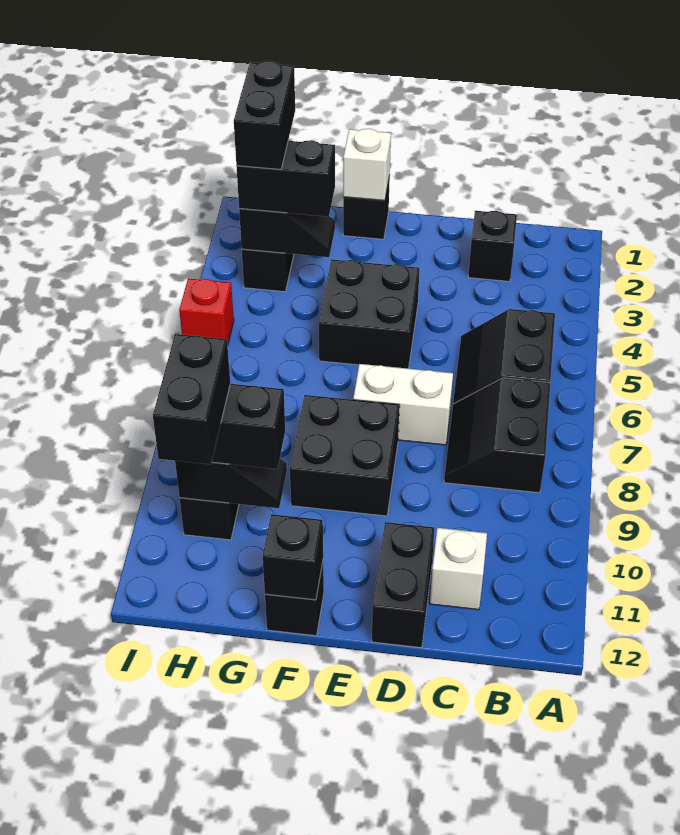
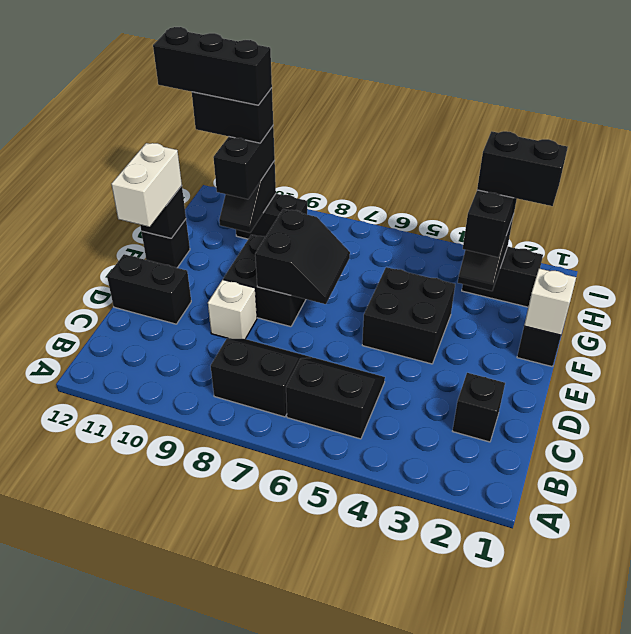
white 1x1 brick [430,528,487,610] -> white 1x1 brick moved to [208,280,257,339]
white 1x2 brick [353,364,453,445] -> white 1x2 brick moved to [111,143,182,227]
none -> black 2x2 slope [255,209,350,304]
none -> black 1x3 brick [153,27,272,105]
red 1x1 brick [179,278,234,345] -> none

